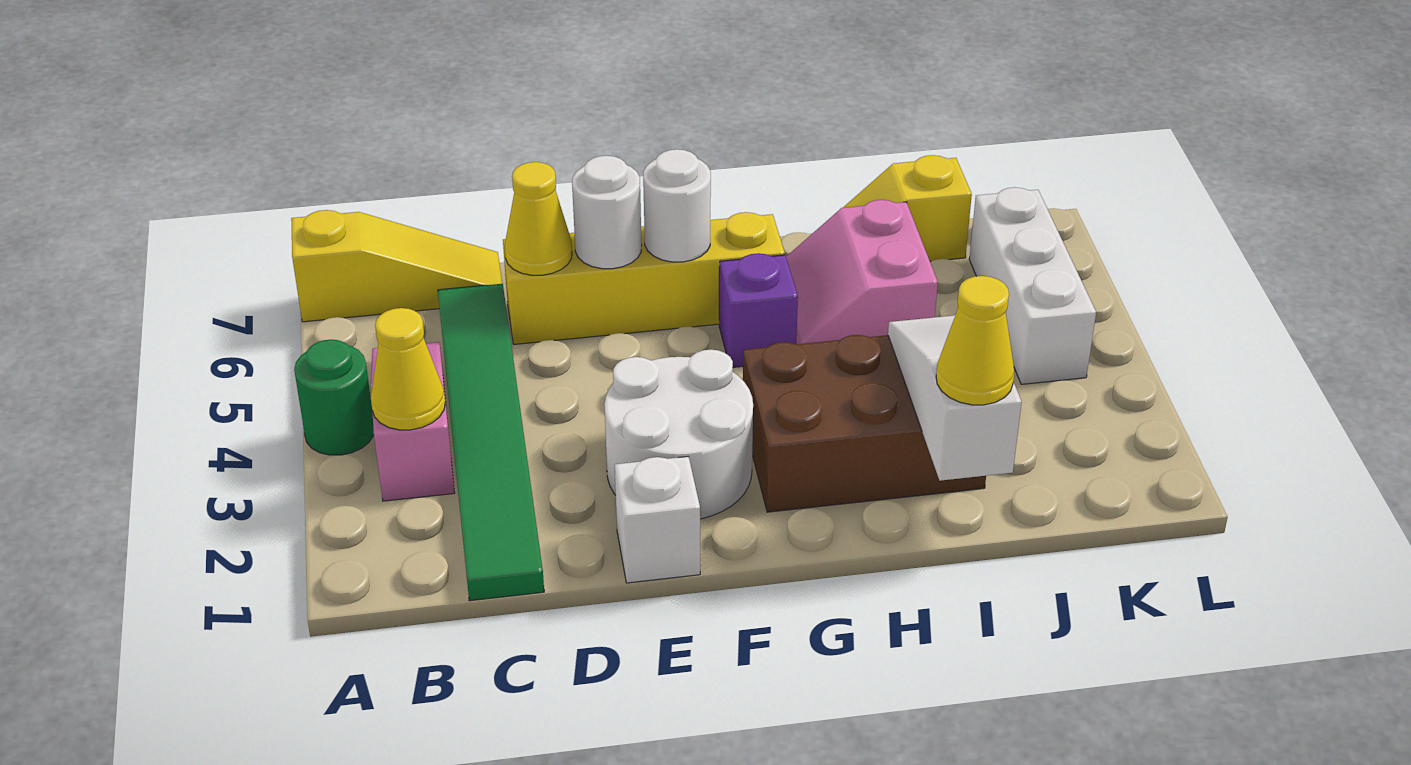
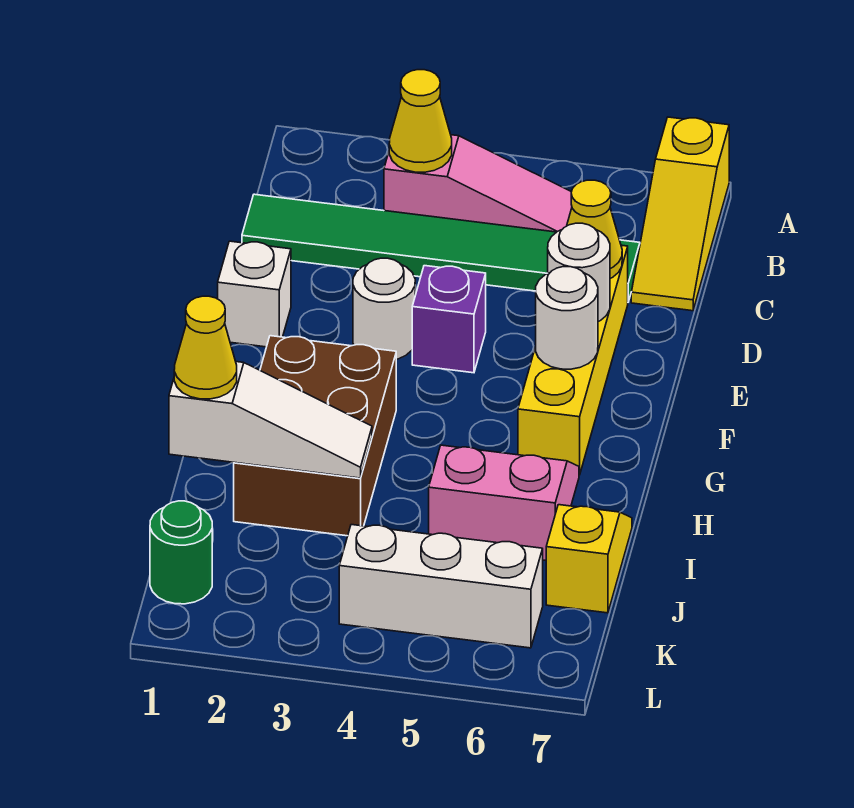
green 1x1 round brick [294,339,374,455] -> green 1x1 round brick moved to [150,501,212,604]
white 2x2 round brick [604,350,753,519] -> white 1x1 round brick [353,258,415,359]
purple 1x1 brick [719,253,798,367] -> purple 1x1 brick moved to [412,266,486,373]

